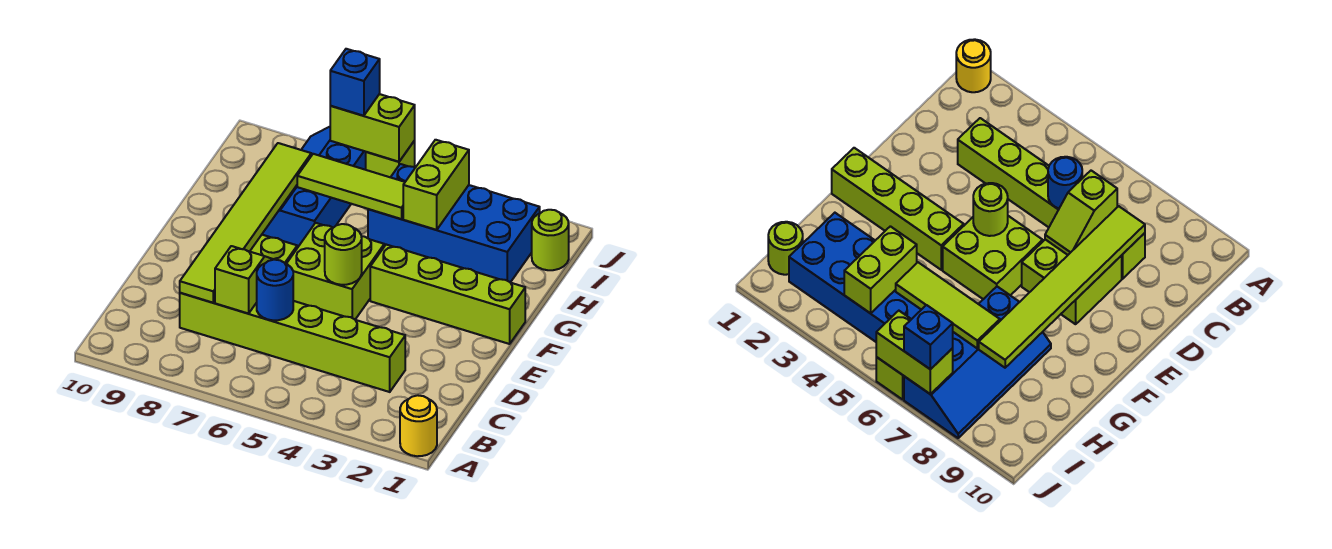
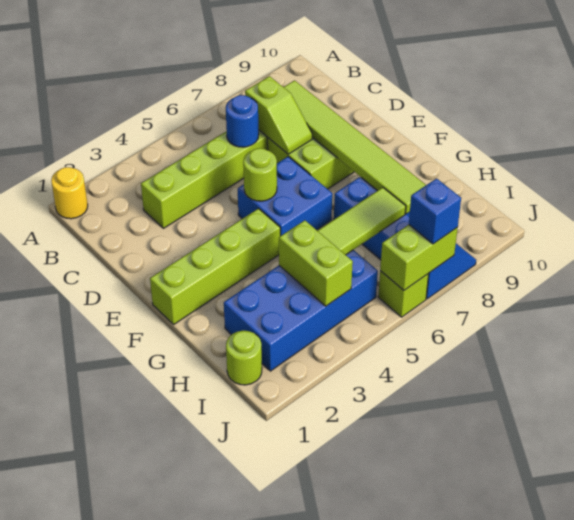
lime 2x2 brick [287,223,384,319] -> blue 2x2 brick [238,157,332,236]

